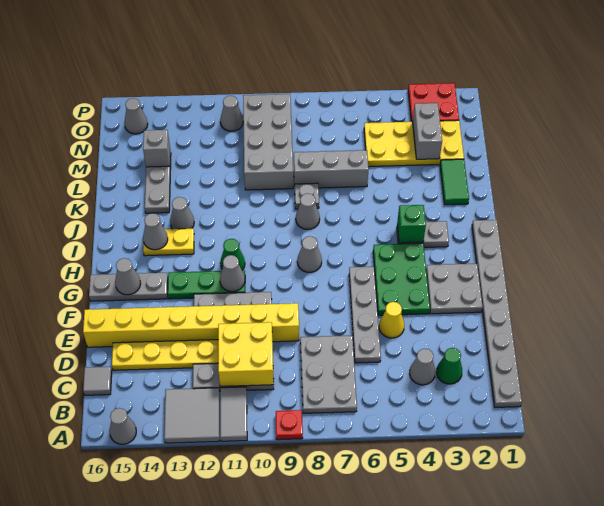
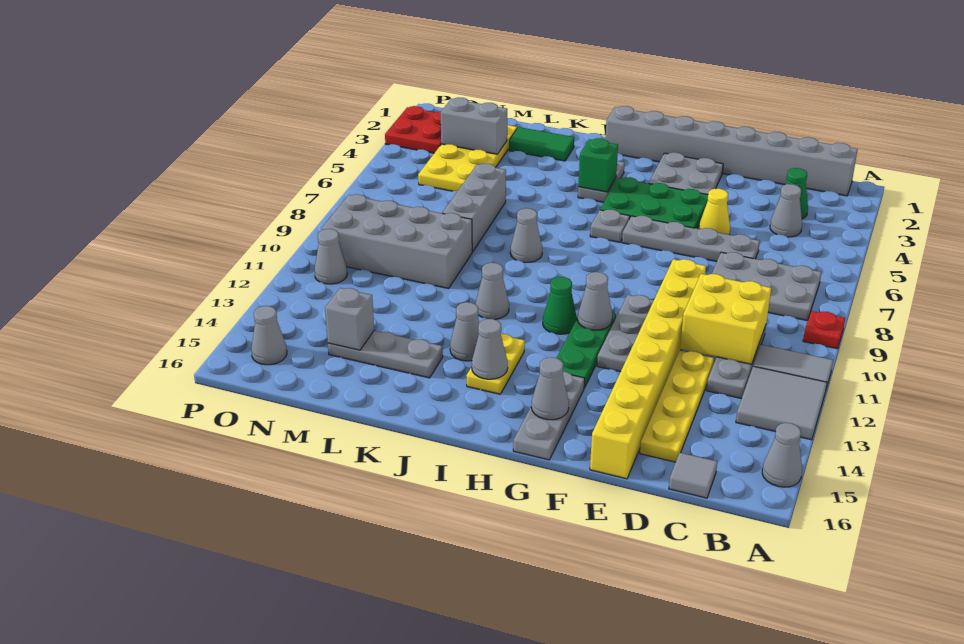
grey 1x8 plate [472,220,522,407] -> grey 1x8 brick [605,106,858,196]
grey 1x1 cone [297,236,322,272] -> grey 1x1 cone moved to [475,263,509,319]
grey 1x1 plate [295,183,319,209] -> grey 1x1 plate moved to [590,210,630,242]

